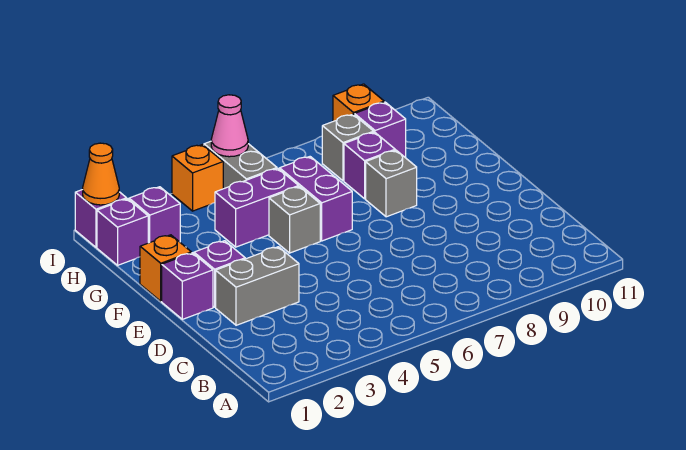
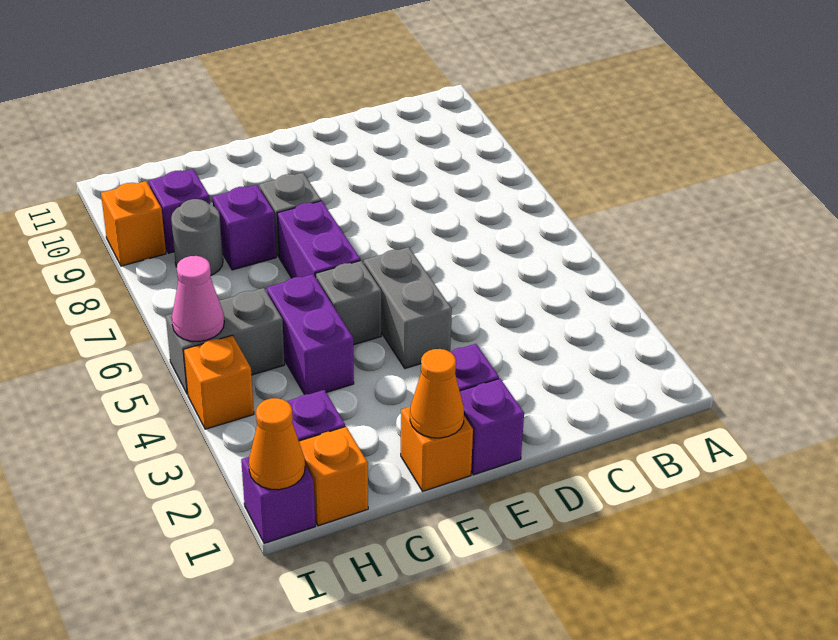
grey 1x2 brick [216,247,299,325] -> grey 1x2 brick moved to [364,247,452,368]
none -> orange 1x1 cone [410,349,464,438]
purple 1x2 brick [280,157,352,241] -> purple 1x2 brick turned to [277,201,360,278]
purple 1x1 brick [97,199,148,265] -> orange 1x1 brick [299,427,368,526]
grey 1x1 brick [322,114,374,181] -> grey 1x1 round brick [171,199,223,275]

